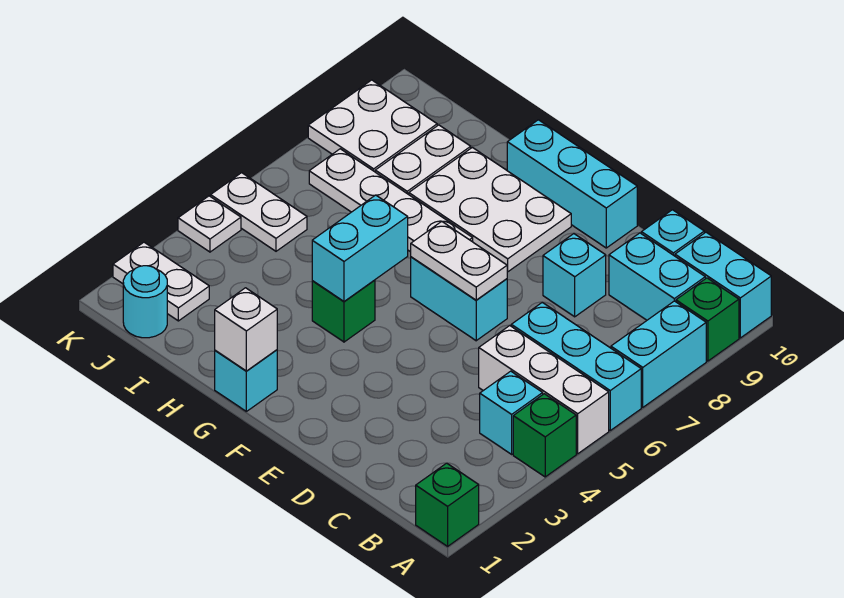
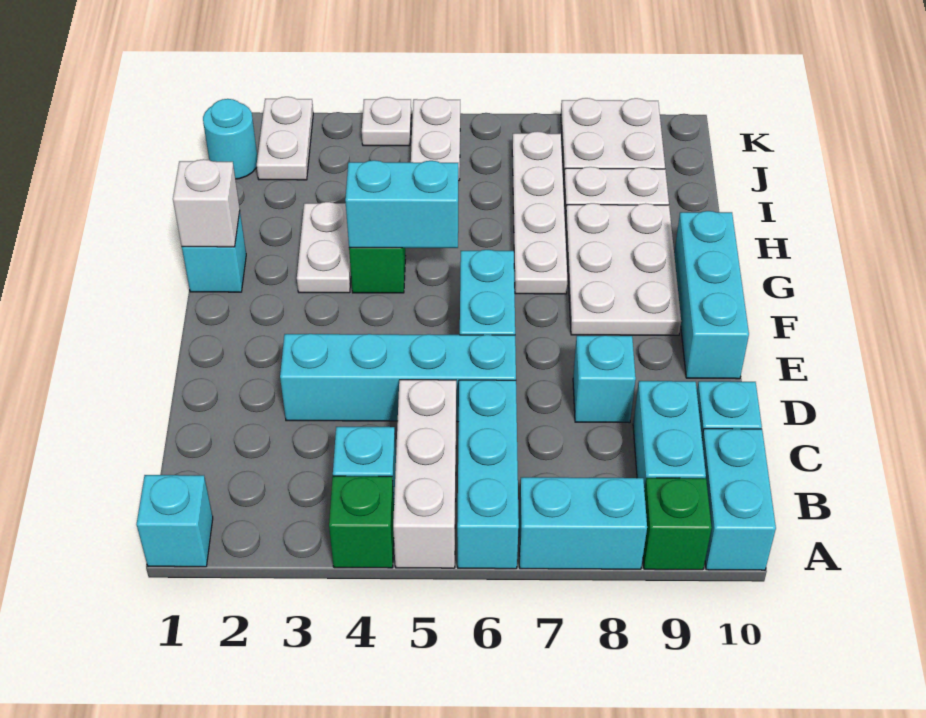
green 1x1 brick [416,463,479,546] -> cyan 1x1 brick [137,475,213,567]
none -> cyan 1x4 brick [280,334,516,422]
white 1x2 plate [411,221,507,300] -> white 1x2 plate moved to [297,202,351,293]

